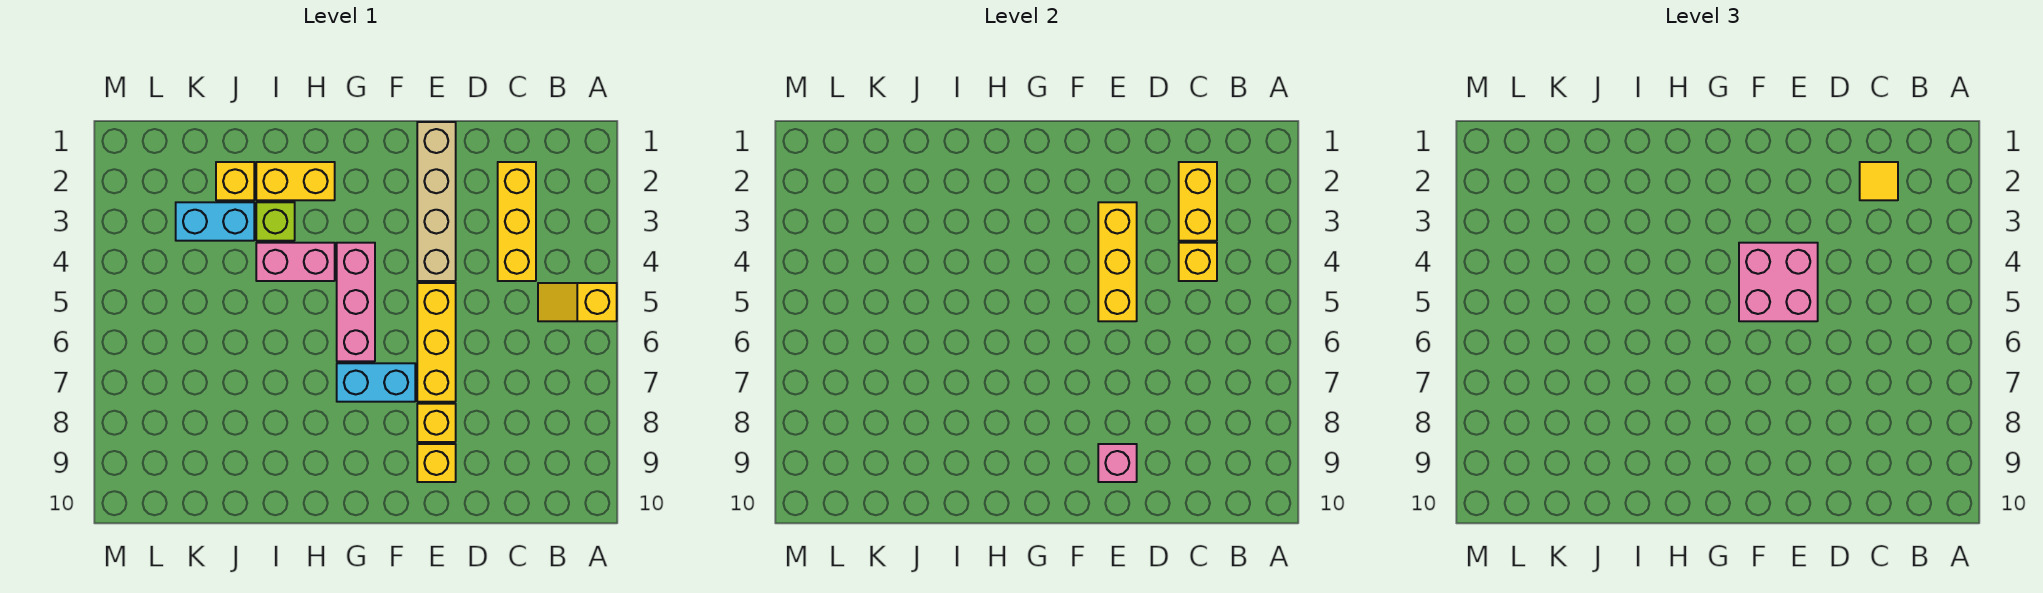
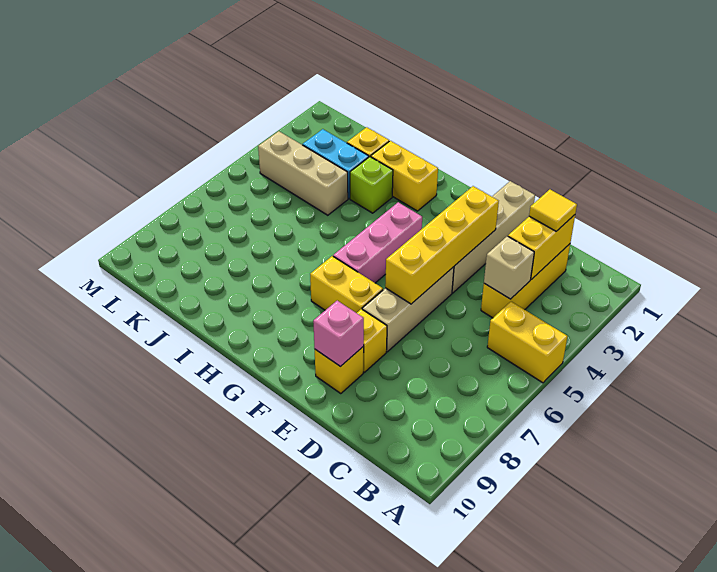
yellow 1x2 slope [538,283,617,321] -> yellow 1x2 brick [487,302,568,383]
yellow 1x1 brick [1179,243,1217,281] -> tan 1x1 brick [484,236,534,299]
yellow 1x3 brick [1098,202,1137,321] -> yellow 1x4 brick [385,186,499,304]
pink 2x2 brick [1739,243,1818,321] -> none
yellow 1x3 brick [417,283,456,402] -> tan 1x3 brick [362,267,454,352]
cyan 1x2 brick [337,363,415,402] -> yellow 1x2 brick [310,256,383,313]
pink 1x2 brick [256,243,335,281] -> none
none -> tan 1x3 brick [258,131,348,215]

